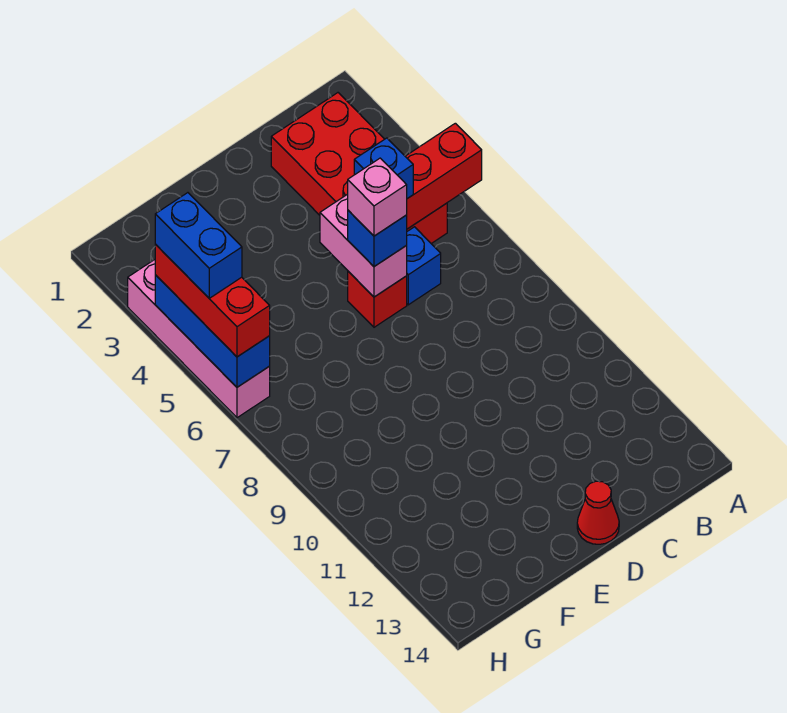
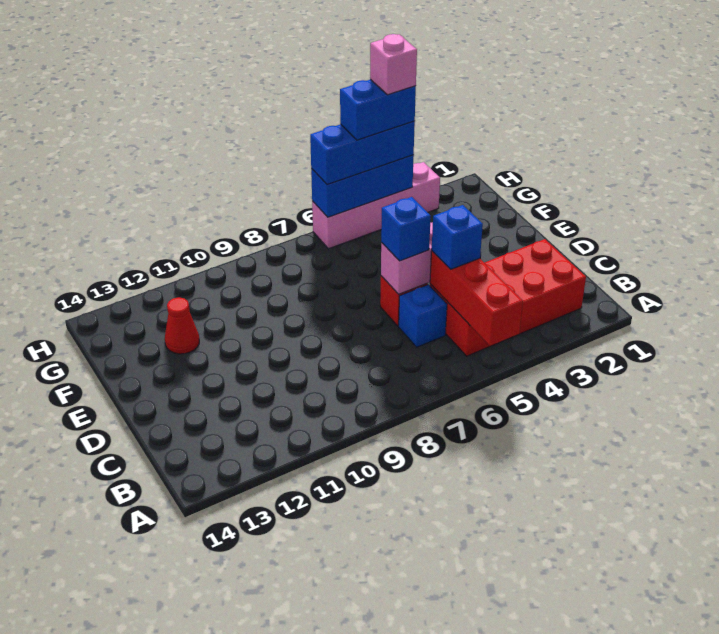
pink 1x1 brick [348,158,407,236] -> pink 1x1 brick moved to [370,34,417,95]
red 1x1 cone [577,481,619,544] -> red 1x1 cone moved to [165,297,199,354]
red 1x3 brick [155,245,270,357] -> blue 1x3 brick [310,121,415,185]

